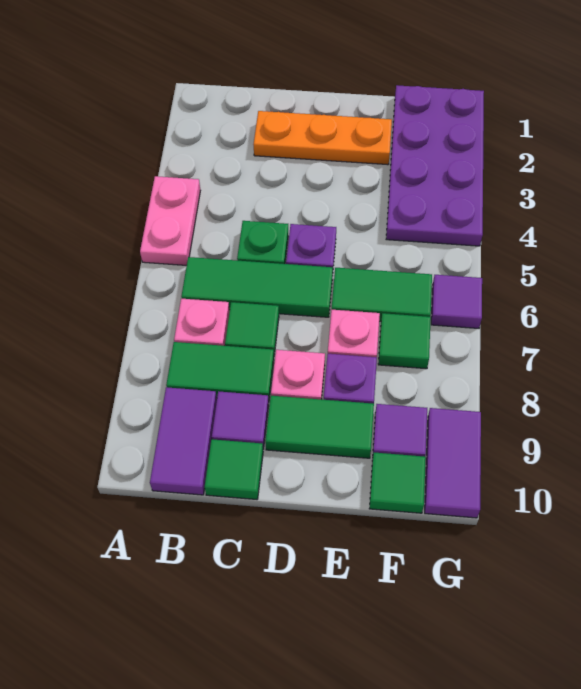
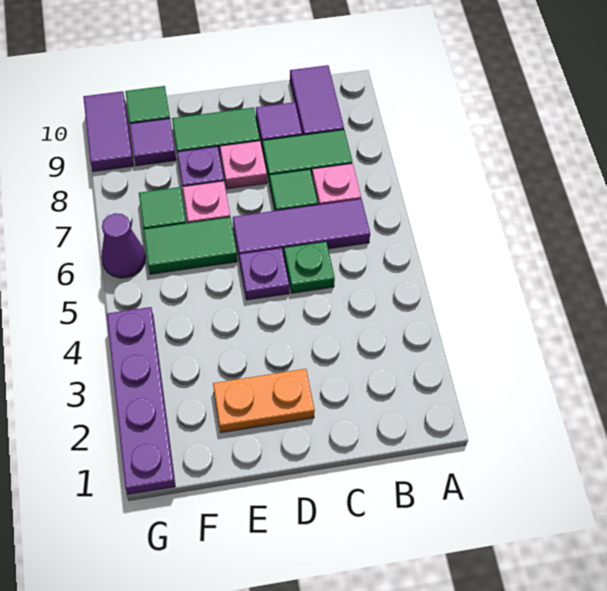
pink 1x2 plate [140,176,200,265] -> none
green 1x3 tile [181,257,333,317] -> purple 1x3 tile [233,199,370,261]
orange 1x3 plate [253,111,392,165] -> orange 1x2 plate [213,369,315,433]
green 1x1 tile [205,439,263,499] -> none
purple 2x4 plate [386,85,484,246] -> purple 1x4 plate [107,307,175,494]
purple 1x1 tile [431,275,482,328] -> purple 1x1 cone [101,213,145,278]

